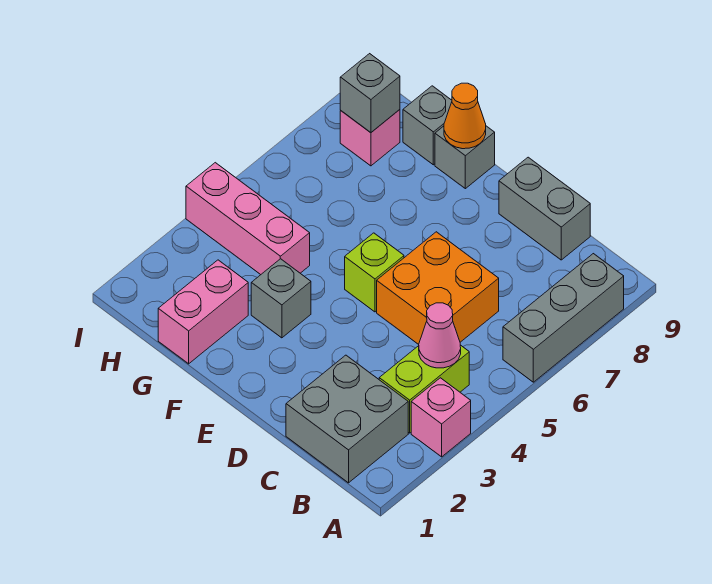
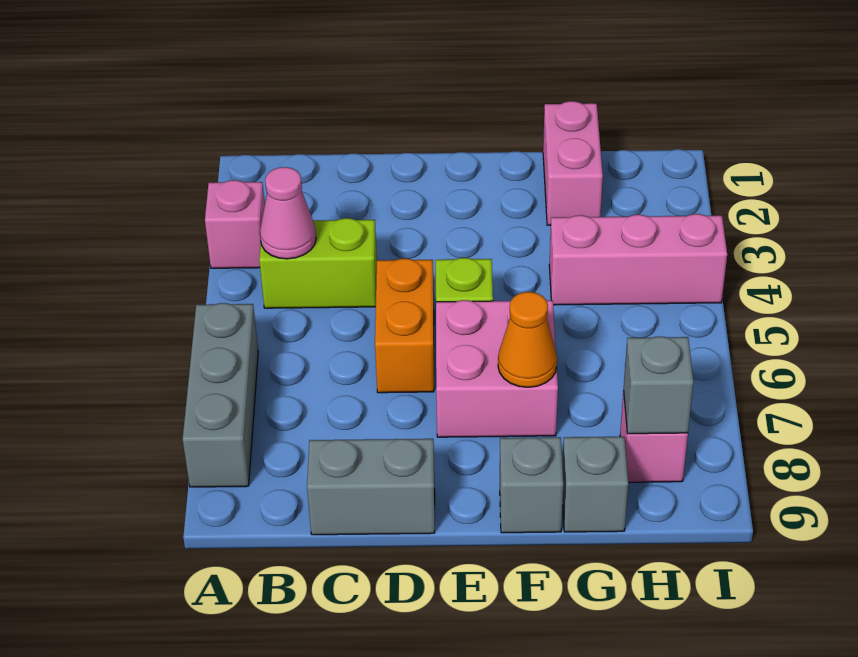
grey 2x2 brick [286,355,408,483] -> none
lime 1x2 brick [379,345,469,433] -> lime 1x2 brick turned to [259,218,377,308]
orange 2x2 brick [377,232,499,345] -> orange 1x2 brick [375,259,434,393]
none -> pink 2x2 brick [436,300,558,437]
grey 1x1 brick [251,259,311,338] -> none
orange 1x1 cone [444,83,486,149] -> orange 1x1 cone moved to [498,292,557,387]

